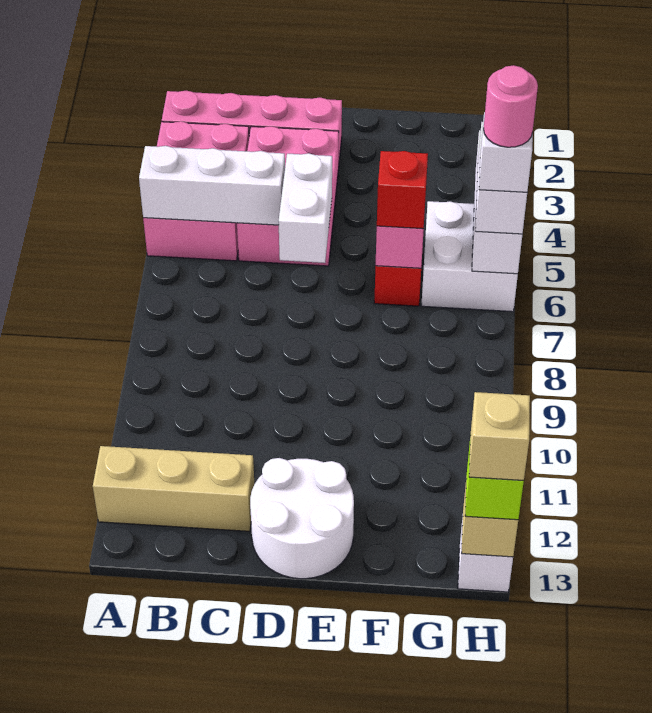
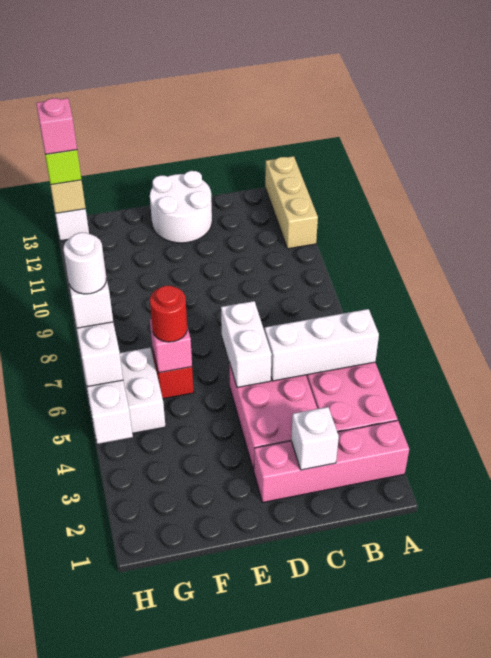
tan 1x3 brick [93,446,254,531] -> tan 1x3 brick turned to [265,156,318,249]
none -> white 1x1 brick [291,407,339,470]
red 1x1 brick [377,151,428,229] -> red 1x1 round brick [150,286,187,342]
pink 1x1 round brick [484,65,538,147] -> white 1x1 round brick [63,233,106,294]
tan 1x1 brick [469,392,530,480] -> pink 1x1 brick [36,98,77,154]

